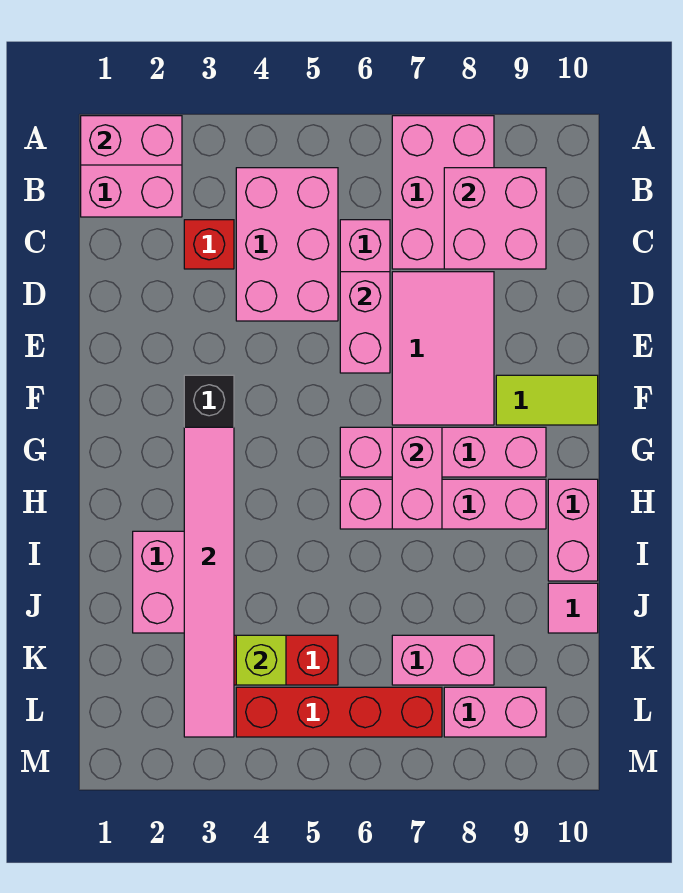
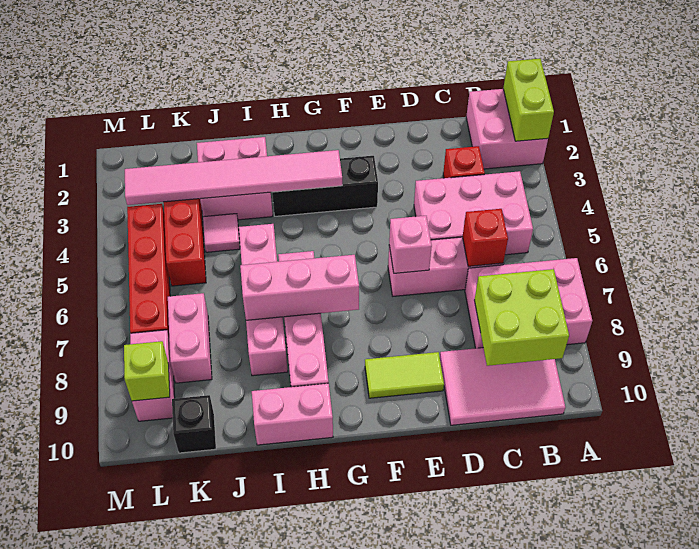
pink 1x2 brick [81,116,182,165] -> lime 1x2 brick [503,59,554,141]
pink 2x2 brick [444,168,546,269] -> lime 2x2 brick [474,269,569,366]
none -> red 1x1 brick [463,209,508,266]
pink 1x2 brick [340,272,390,373] -> pink 1x1 brick [389,216,432,273]
pink 2x3 tile [392,272,494,425] -> pink 2x3 tile moved to [440,348,565,425]
lime 1x2 tile [496,375,598,425] -> lime 1x2 tile turned to [365,352,444,398]
pink 1x4 brick [340,427,546,477] -> pink 1x4 brick moved to [239,224,288,376]
pink 1x2 brick [392,427,442,529] -> pink 1x3 brick [240,255,359,320]
pink 1x1 tile [548,583,598,633] -> pink 1x1 tile moved to [203,214,240,252]
lime 1x1 brick [236,635,286,685] -> lime 1x1 brick moved to [124,341,170,401]
none -> black 1x1 brick [172,395,216,453]

